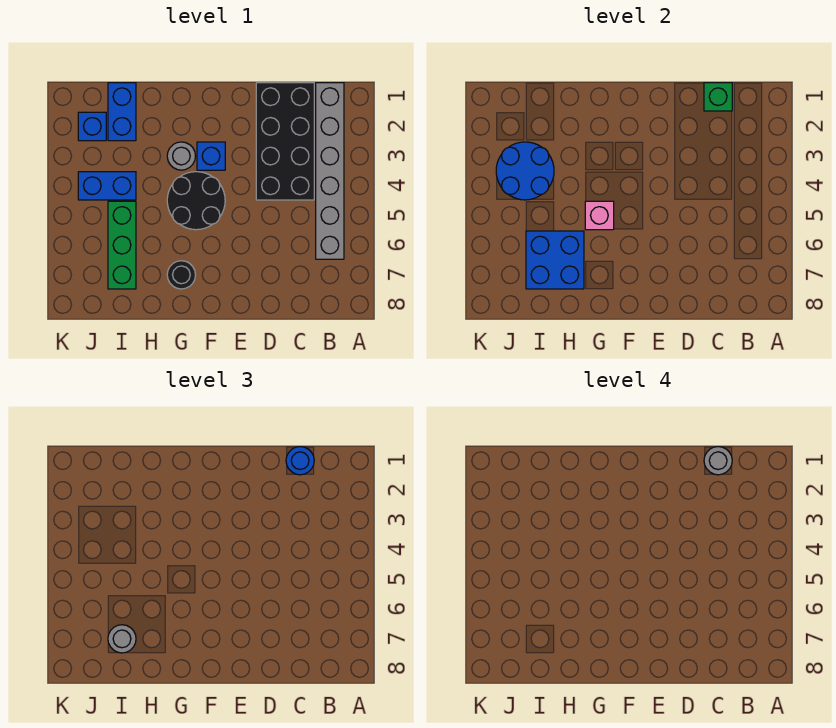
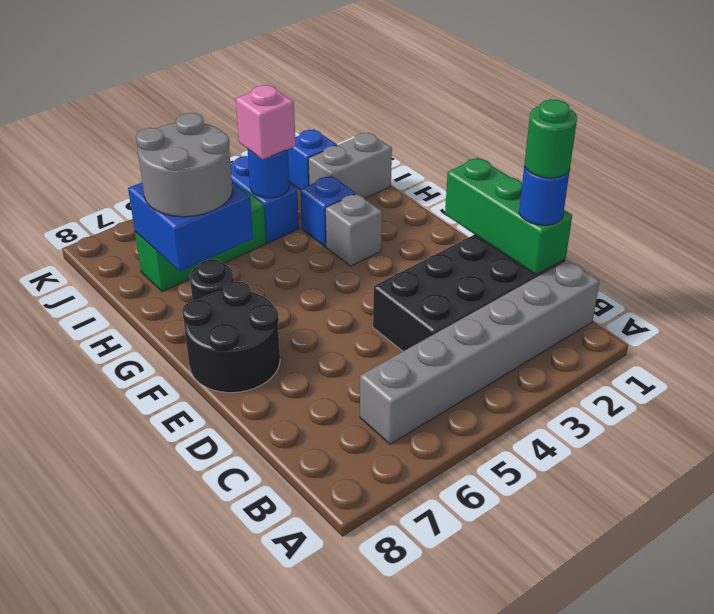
green 1x1 brick [704,83,732,111] -> green 1x3 brick [445,158,572,275]
grey 1x1 round brick [704,447,732,475] -> green 1x1 round brick [525,99,577,178]
blue 1x1 brick [197,142,225,170] -> blue 1x1 brick moved to [300,176,355,247]
black 2x2 round brick [167,172,225,230] -> black 2x2 round brick moved to [182,281,280,393]
grey 1x1 round brick [167,142,195,170] -> grey 1x1 brick [325,193,382,266]
pink 1x1 brick [585,201,614,230] -> pink 1x1 brick moved to [236,85,296,160]
blue 1x2 brick [108,83,136,141] -> grey 1x2 brick [308,133,392,199]
blue 2x2 round brick [496,142,554,200] -> blue 1x1 round brick [247,149,290,198]
grey 1x1 round brick [108,625,136,653] -> grey 2x2 round brick [136,113,233,217]

